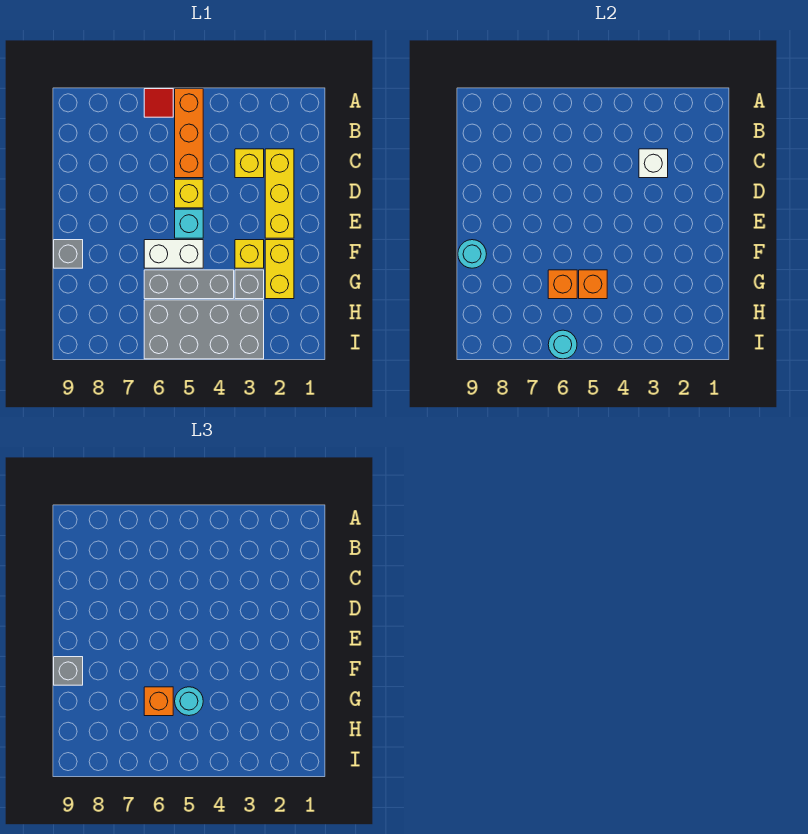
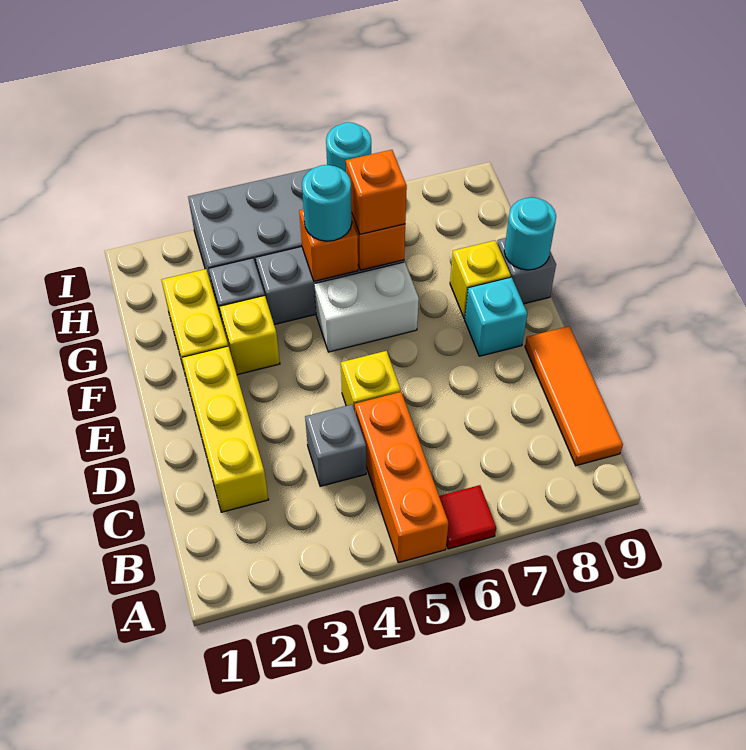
none -> orange 1x3 tile [525,326,623,466]
yellow 1x1 brick [235,149,264,178] -> yellow 1x1 brick moved to [450,240,511,319]
white 1x1 brick [639,149,668,178] -> none
cyan 1x1 brick [175,209,203,238] -> cyan 1x1 brick moved to [465,277,527,356]
grey 1x1 brick [54,657,83,685] -> grey 1x1 brick moved to [305,404,366,486]

